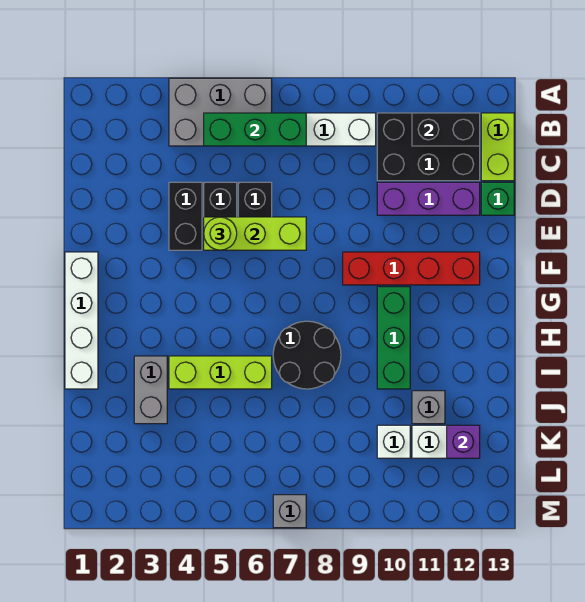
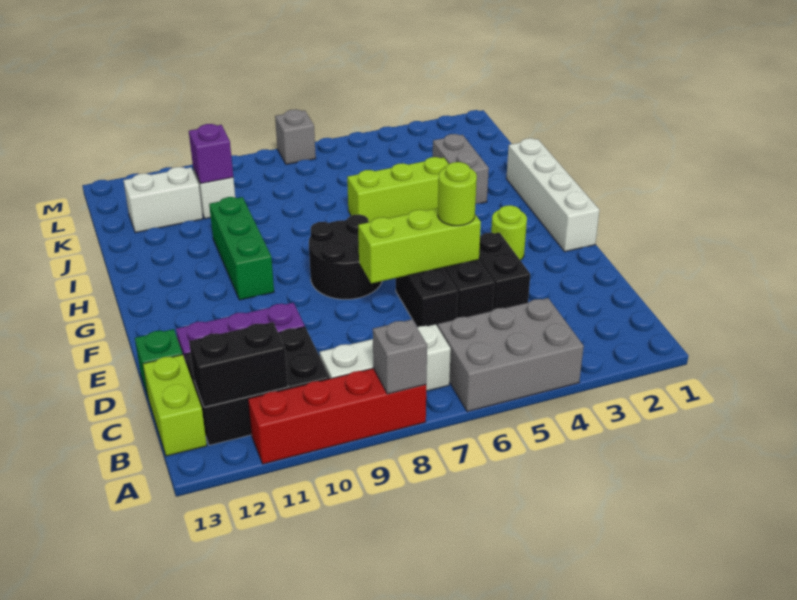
green 1x3 brick [204,113,306,146] -> none
none -> lime 1x1 round brick [491,205,527,260]
red 1x4 brick [343,252,480,285] -> red 1x4 brick moved to [248,368,426,464]
black 2x2 round brick [273,321,341,389] -> black 2x2 round brick moved to [309,214,382,299]
grey 1x1 brick [412,391,445,424] -> grey 1x1 brick moved to [373,320,427,394]
purple 1x1 brick [447,425,480,458] -> purple 1x1 brick moved to [189,124,233,184]

